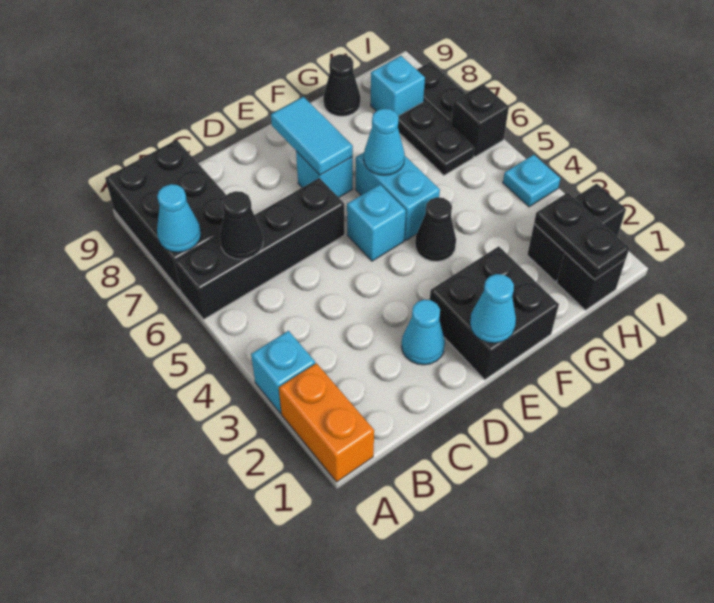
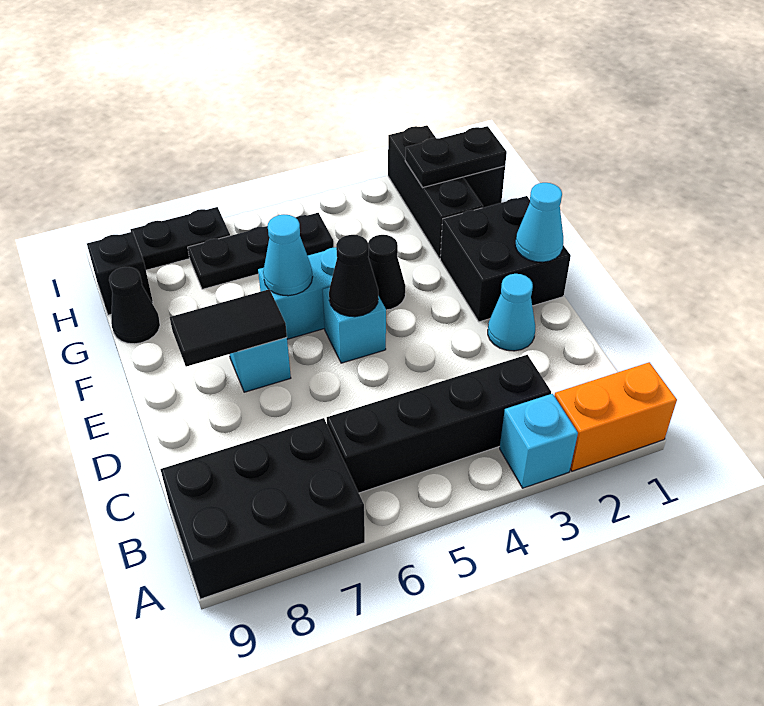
black 1x4 brick [174,178,345,319] -> black 1x4 brick turned to [327,355,551,493]
cyan 1x1 cone [157,184,201,252] -> none
black 1x1 cone [220,191,263,259] -> black 1x1 cone moved to [329,235,378,317]
cyan 1x2 tile [271,97,353,175] -> black 1x2 tile [170,289,287,367]
black 1x2 brick [527,184,626,281] -> black 1x3 brick [388,125,483,259]
black 1x2 plate [398,102,475,175] -> black 1x3 plate [188,213,334,289]
cyan 1x1 brick [371,56,425,116] -> none
cyan 1x1 plate [503,155,560,207] -> none
black 1x1 brick [451,84,509,157] -> black 1x1 brick moved to [87,232,153,315]

